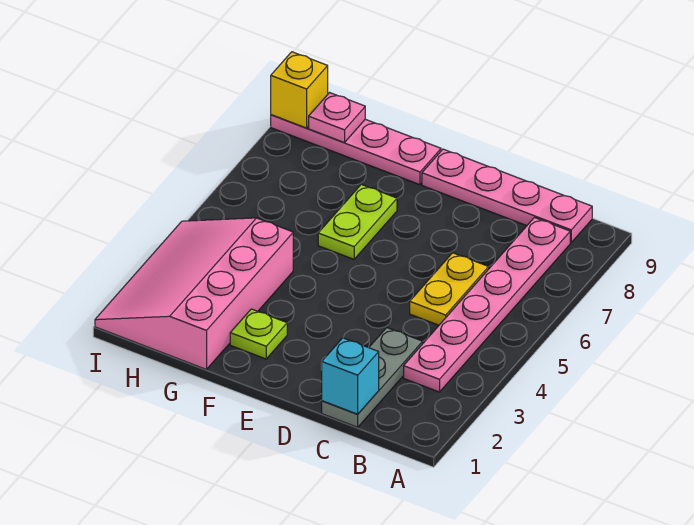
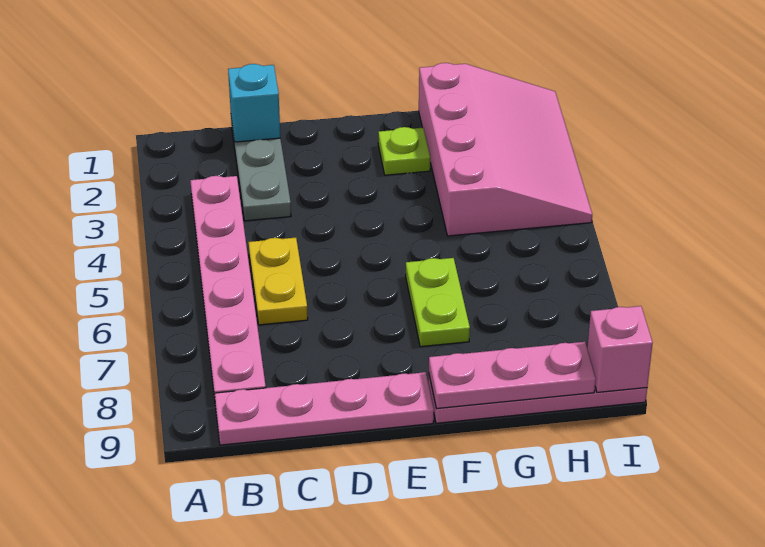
pink 1x1 plate [309,93,365,143] -> pink 1x3 plate [429,342,596,409]
yellow 1x1 brick [271,52,328,128] -> pink 1x1 brick [587,306,653,392]

